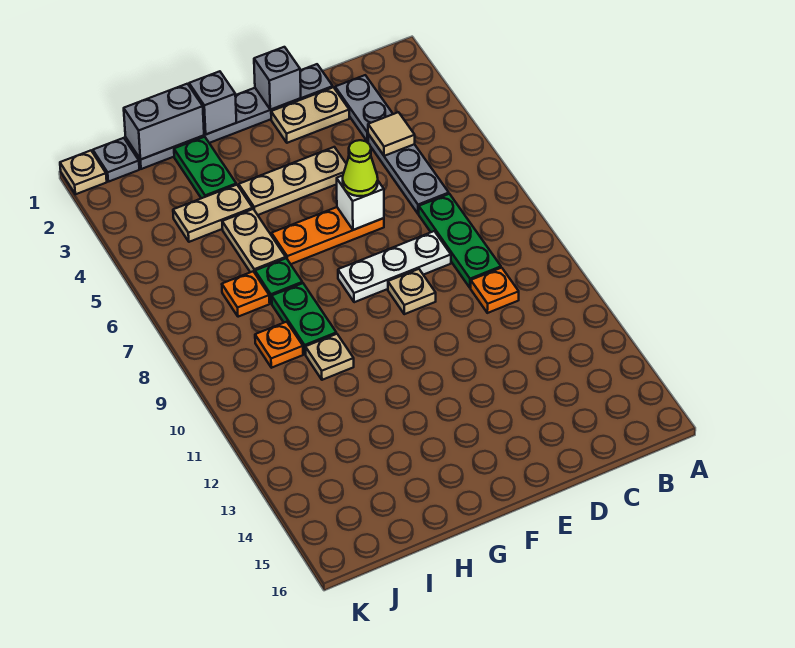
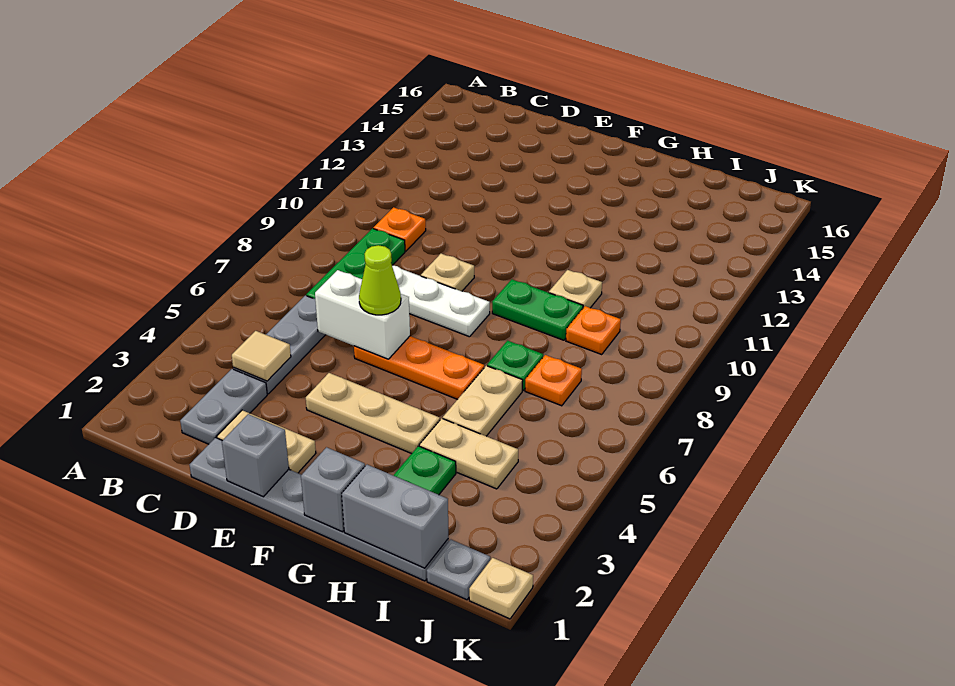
white 1x1 brick [337,176,384,230] -> white 1x2 brick [315,270,410,359]
green 1x2 plate [272,283,336,354] -> green 1x2 plate turned to [492,279,583,340]

